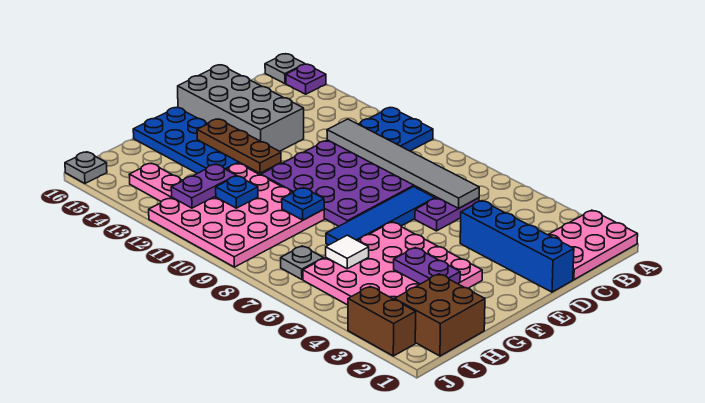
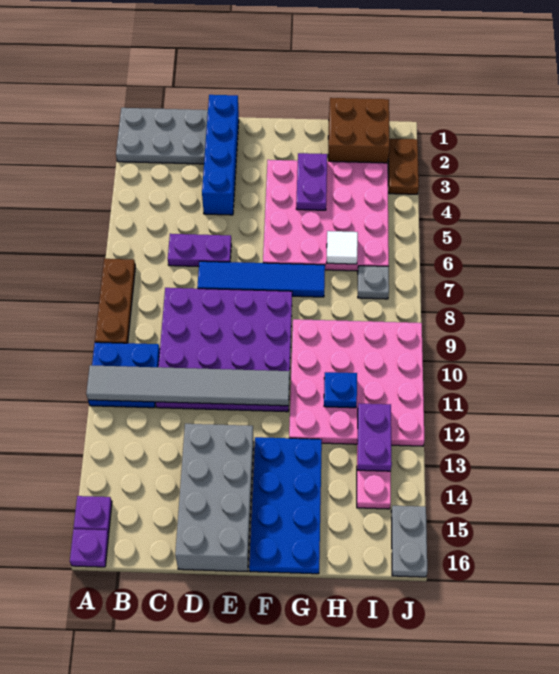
pink 2x3 plate [548,210,638,280] -> grey 2x3 plate [116,108,208,164]
grey 1x1 plate [265,54,305,84] -> purple 1x1 plate [70,529,109,567]
grey 1x6 tile [327,119,479,208] -> grey 1x6 tile turned to [86,365,290,406]
brown 1x3 plate [197,119,281,173] -> brown 1x3 plate moved to [95,259,135,343]
blue 1x1 plate [282,188,324,220] -> none
purple 1x2 plate [171,165,236,208] -> purple 1x2 plate turned to [358,404,392,471]
brown 1x2 brick [348,287,416,356] -> brown 1x2 plate [388,139,419,194]
grey 1x1 plate [65,152,107,183] -> grey 1x2 plate [391,506,427,577]

